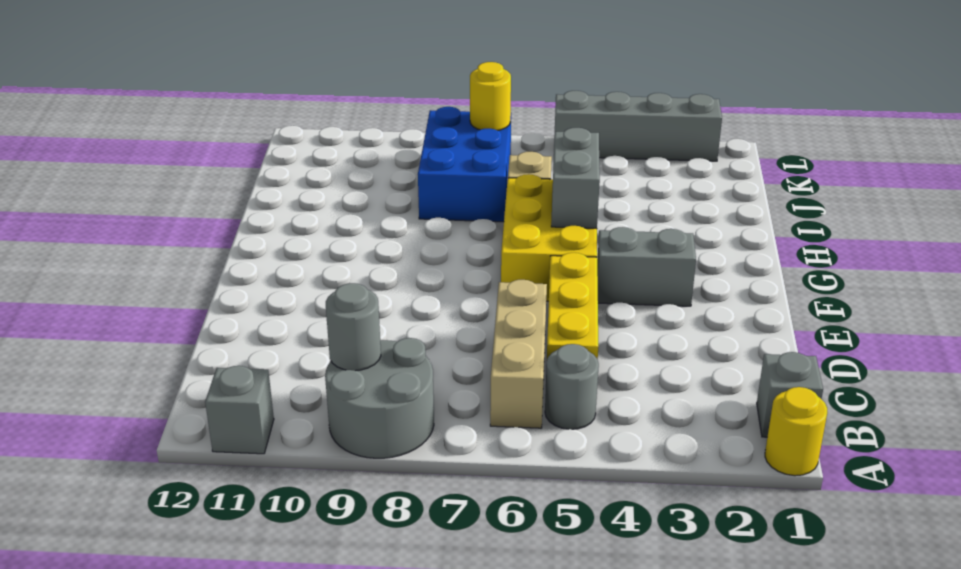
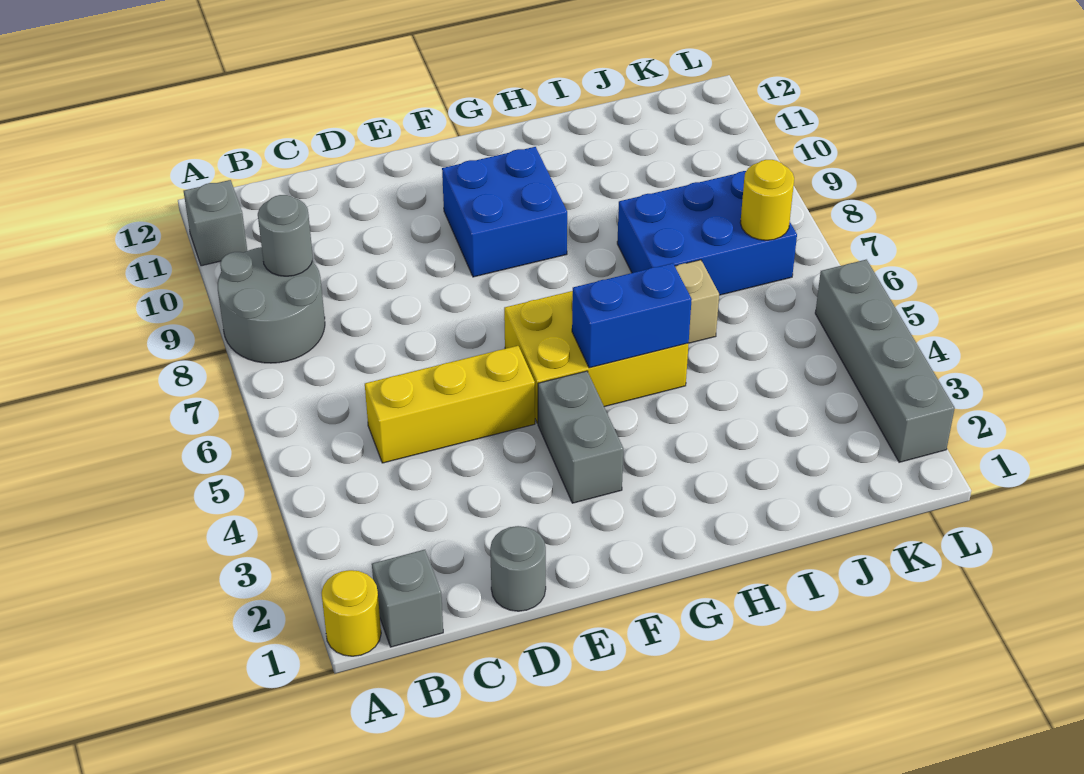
grey 1x1 round brick [545,344,599,429] -> grey 1x1 round brick moved to [490,526,546,611]
tan 1x3 brick [490,280,547,428] -> none
none -> blue 2x2 brick [442,147,567,277]
grey 1x2 brick [551,128,600,229] -> blue 1x2 brick [572,263,692,368]

